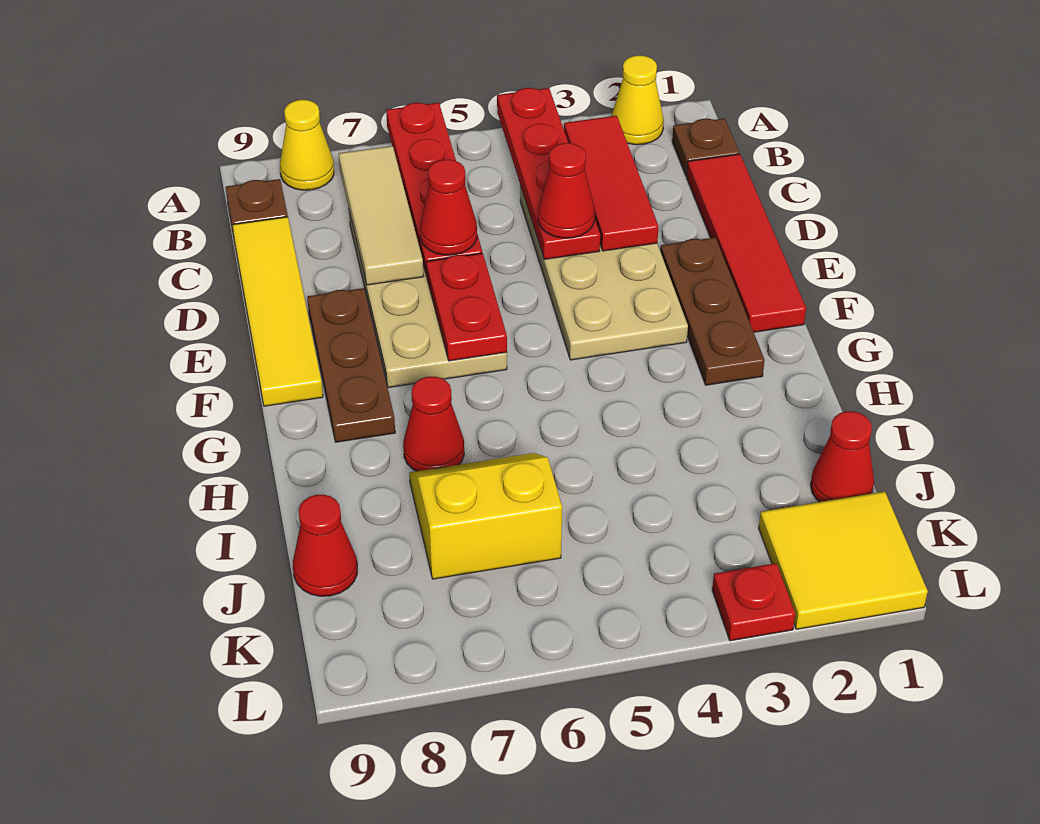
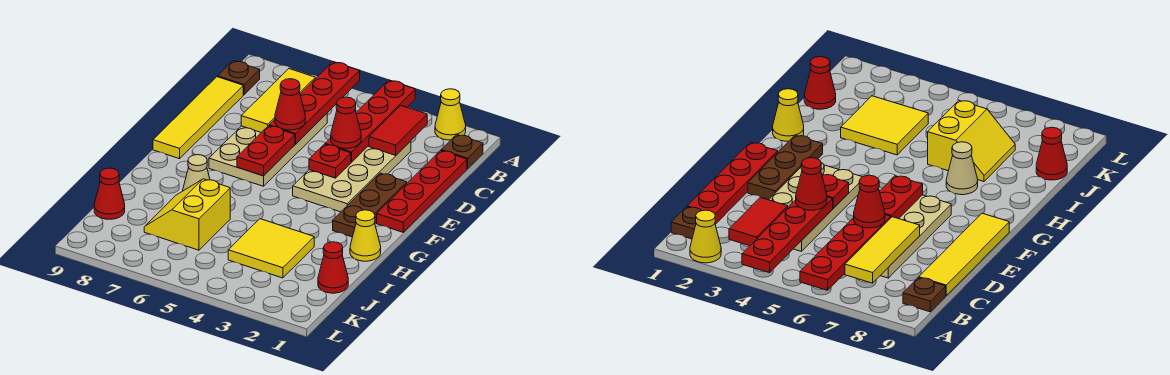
yellow 1x1 cone [280,100,334,190] -> yellow 1x1 cone moved to [350,210,381,261]
red 1x3 tile [564,116,659,251] -> red 1x2 tile [369,106,427,155]
tan 1x3 tile [339,146,424,285] -> yellow 1x3 tile [241,69,315,132]
red 1x4 tile [687,154,806,332] -> red 1x4 plate [377,151,467,232]
brown 1x3 plate [307,288,395,442] -> none
red 1x1 cone [403,377,464,471] -> tan 1x1 cone [183,155,210,191]
yellow 2x2 slope [409,453,562,579] -> yellow 2x2 slope turned to [144,179,230,250]
yellow 2x2 tile [759,491,928,629] -> yellow 2x2 tile moved to [228,219,314,278]
red 1x1 plate [712,563,795,641] -> red 1x1 plate moved to [309,144,351,178]

